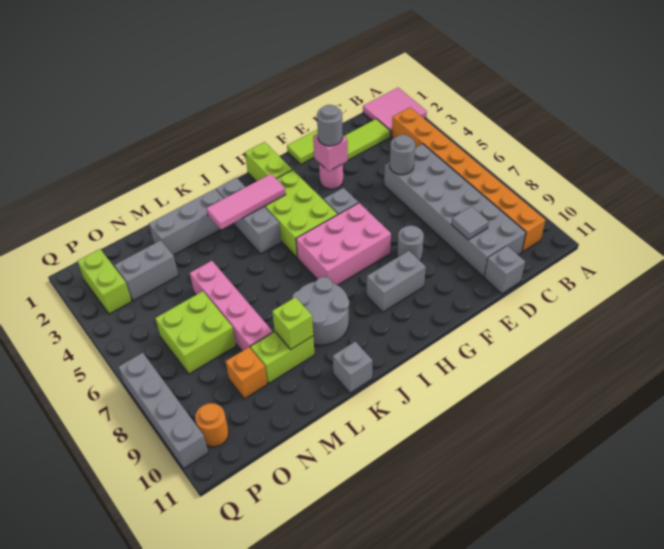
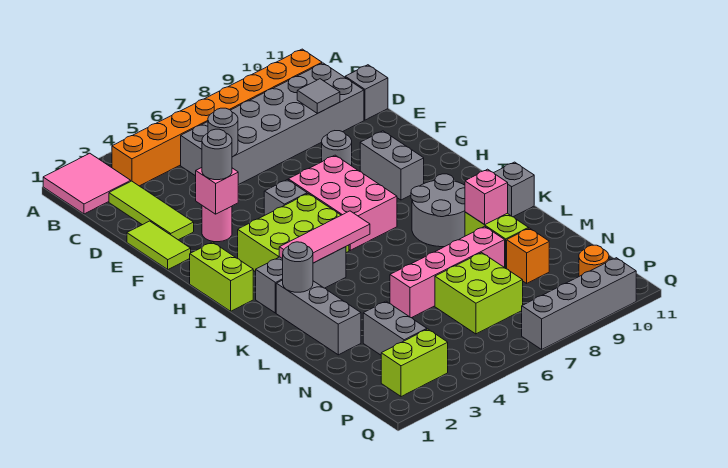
lime 1x2 brick [245,142,292,181] -> lime 1x2 brick turned to [190,242,253,311]
pink 1x3 tile [206,174,286,230] -> pink 1x3 tile turned to [279,211,370,263]
none -> grey 1x1 round brick [283,242,313,292]
lime 1x1 brick [272,297,313,350] -> pink 1x1 brick [465,169,508,225]

